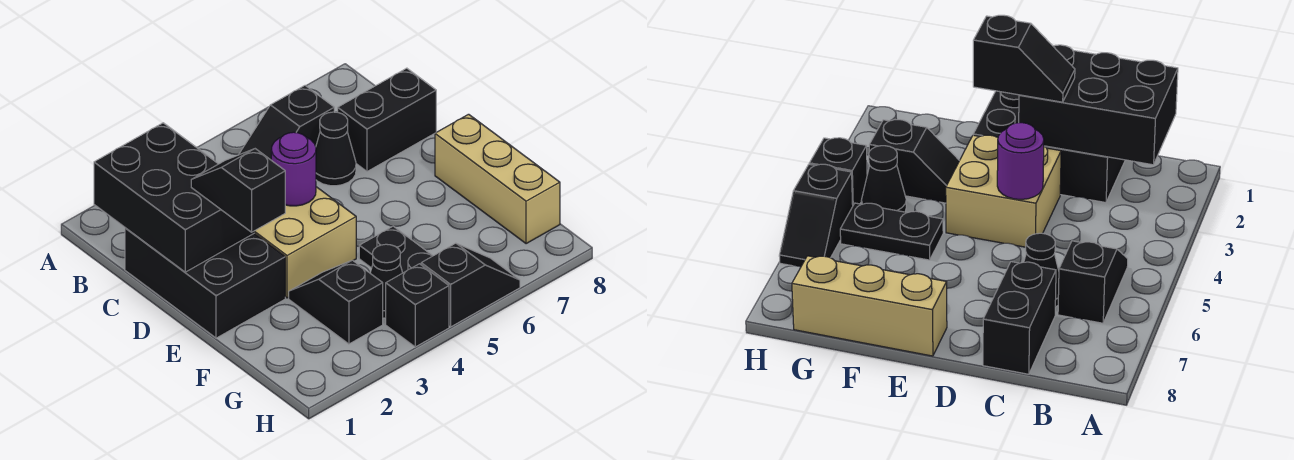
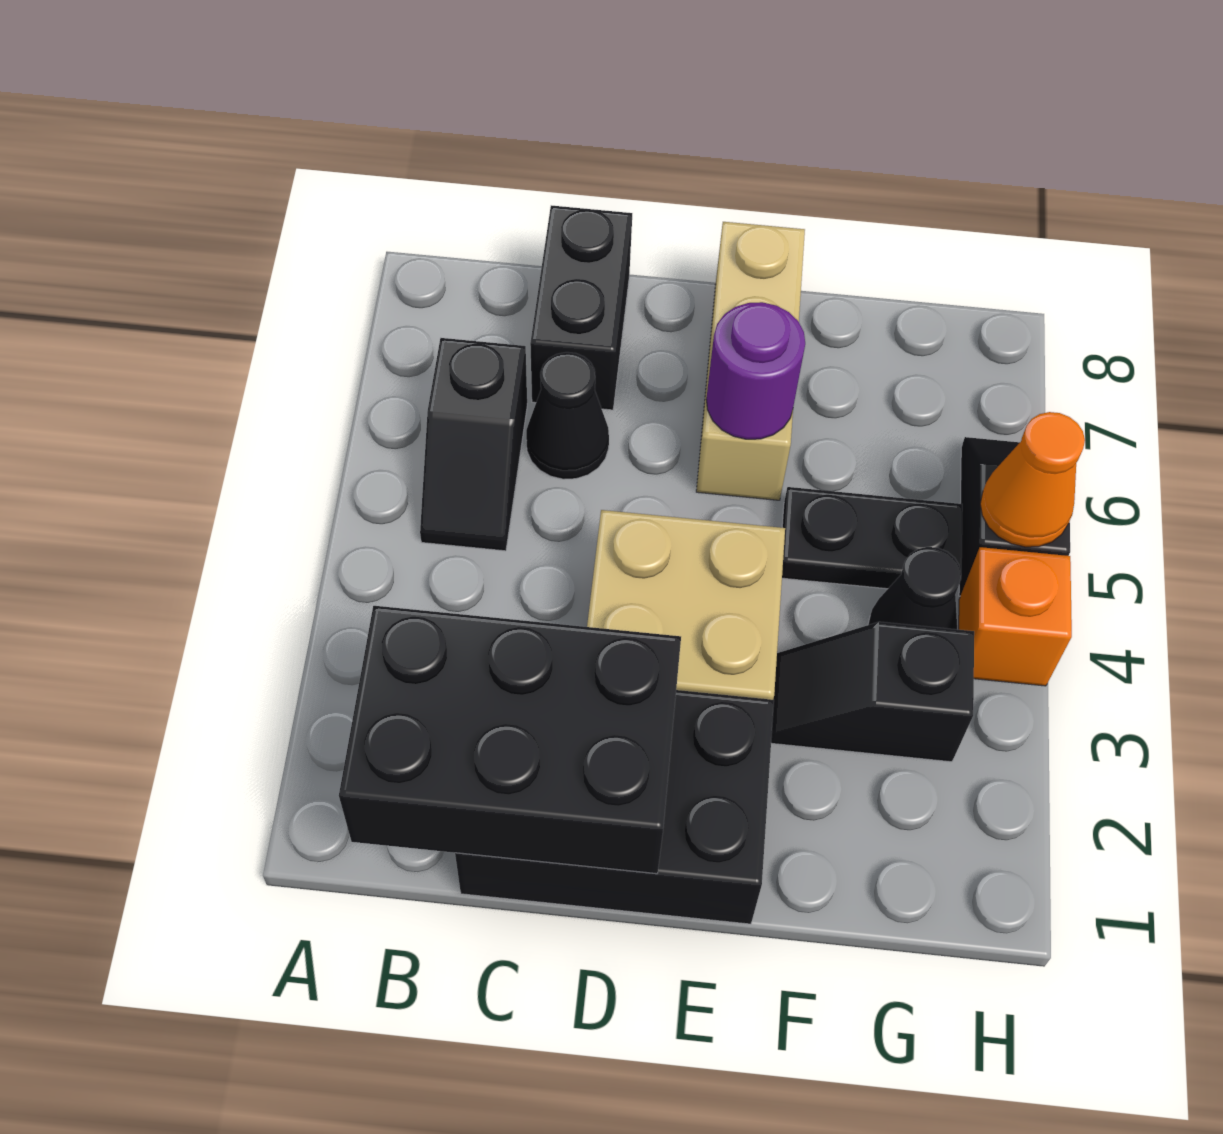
black 1x2 slope [191,149,285,232] -> none
purple 1x1 round brick [271,132,316,206] -> purple 1x1 round brick moved to [706,302,805,439]
tan 1x3 brick [435,114,560,244] -> tan 1x3 brick turned to [696,222,805,500]
black 1x1 brick [386,264,449,347] -> orange 1x1 brick [959,547,1072,686]
none -> orange 1x1 cone [980,412,1085,547]

